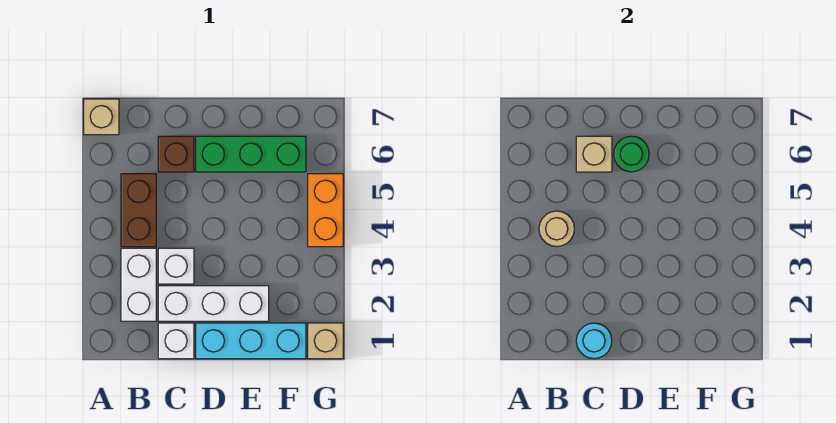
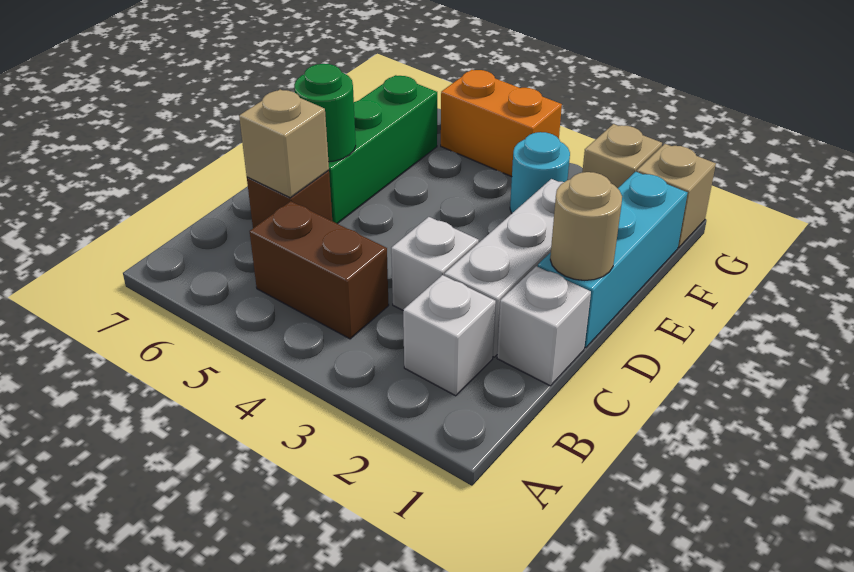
tan 1x1 brick [84,99,119,135] -> tan 1x1 brick moved to [582,124,662,188]
white 1x2 brick [121,248,156,321] -> white 1x1 brick [403,275,496,396]
tan 1x1 round brick [539,211,574,247] -> tan 1x1 round brick moved to [550,172,622,280]
cyan 1x1 round brick [576,323,612,359] -> cyan 1x1 round brick moved to [510,132,570,213]

